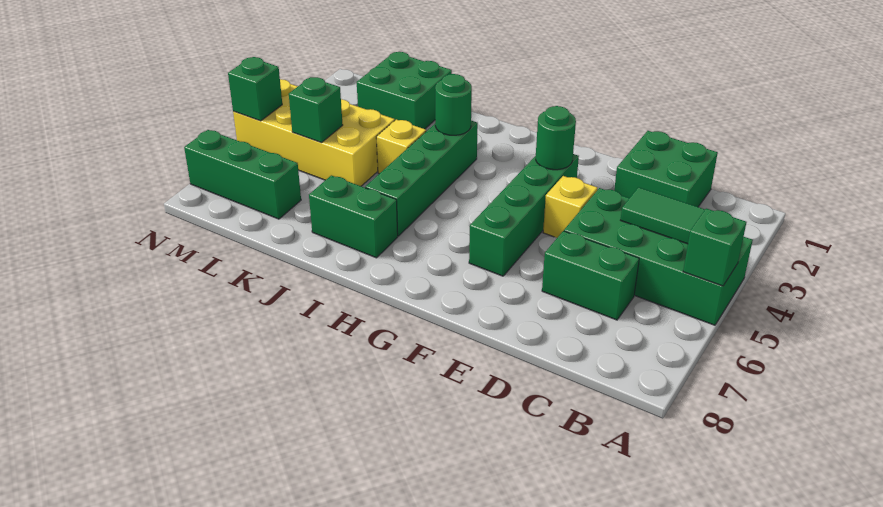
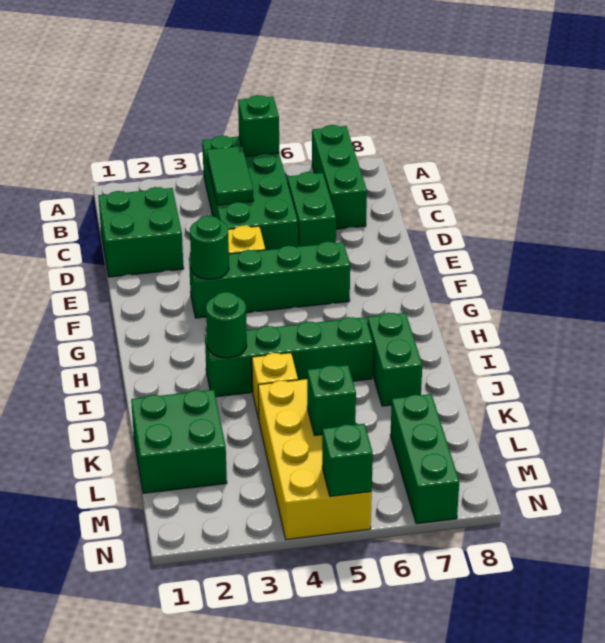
none -> green 1x3 brick [312,125,367,229]

